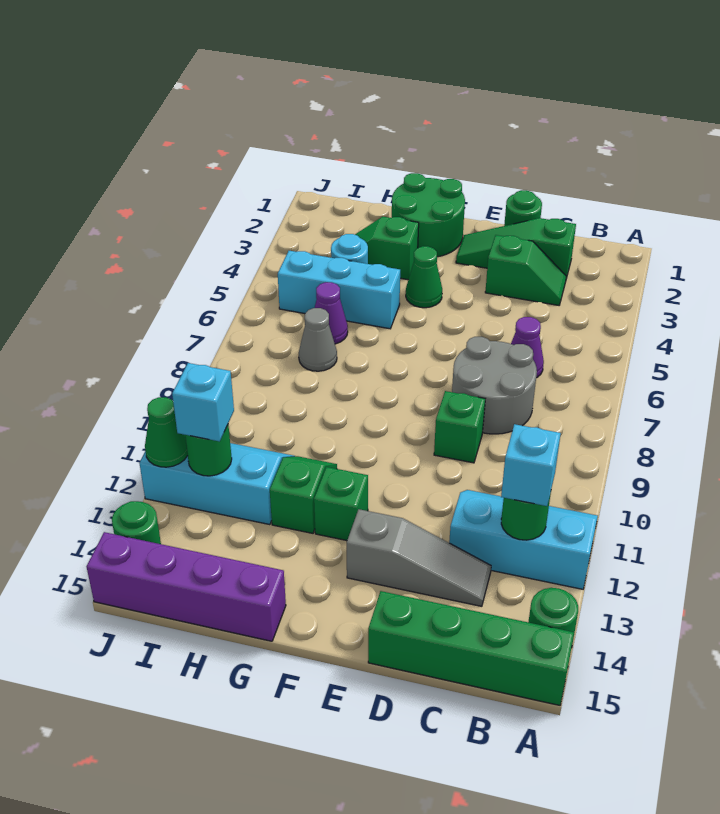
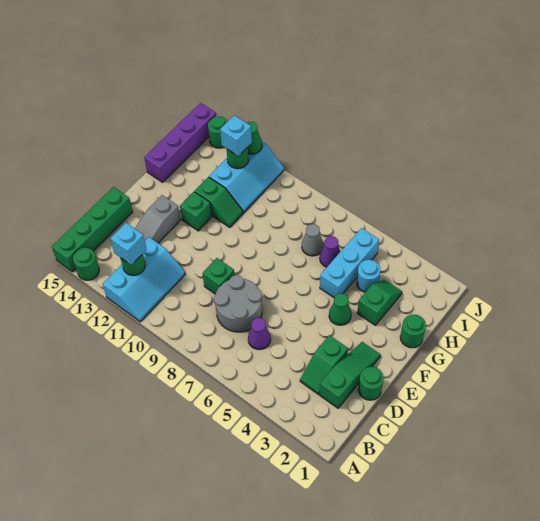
green 2x2 round brick [392,173,465,257] -> green 1x1 round brick [400,315,426,348]

